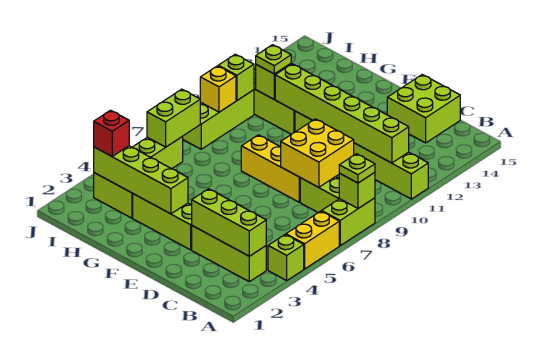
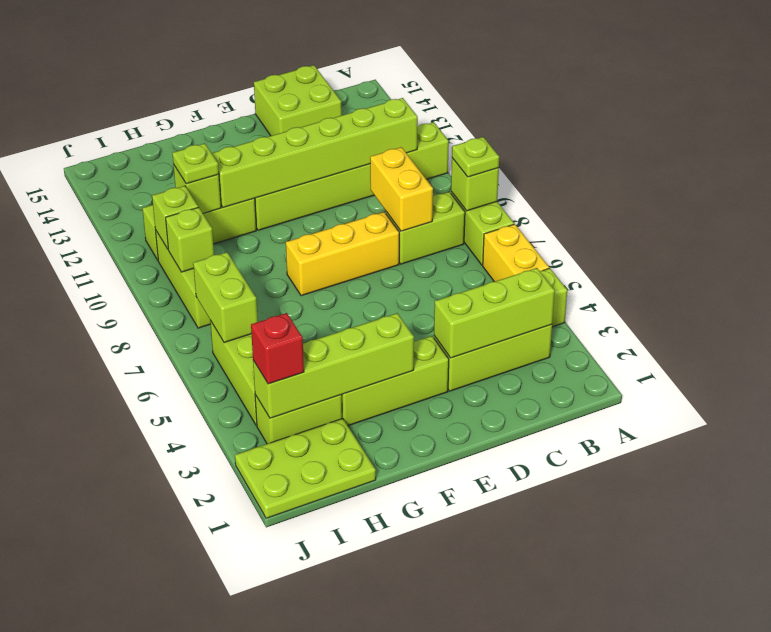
yellow 2x2 brick [281,119,354,187] -> yellow 1x2 brick [370,147,433,231]
none -> lime 2x3 plate [235,418,376,518]
yellow 1x1 brick [200,66,236,112] -> lime 1x1 brick [166,207,214,272]

